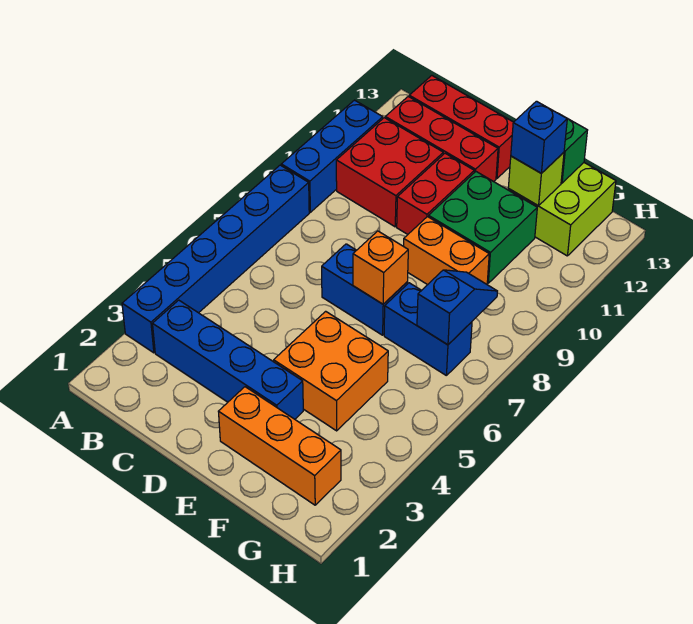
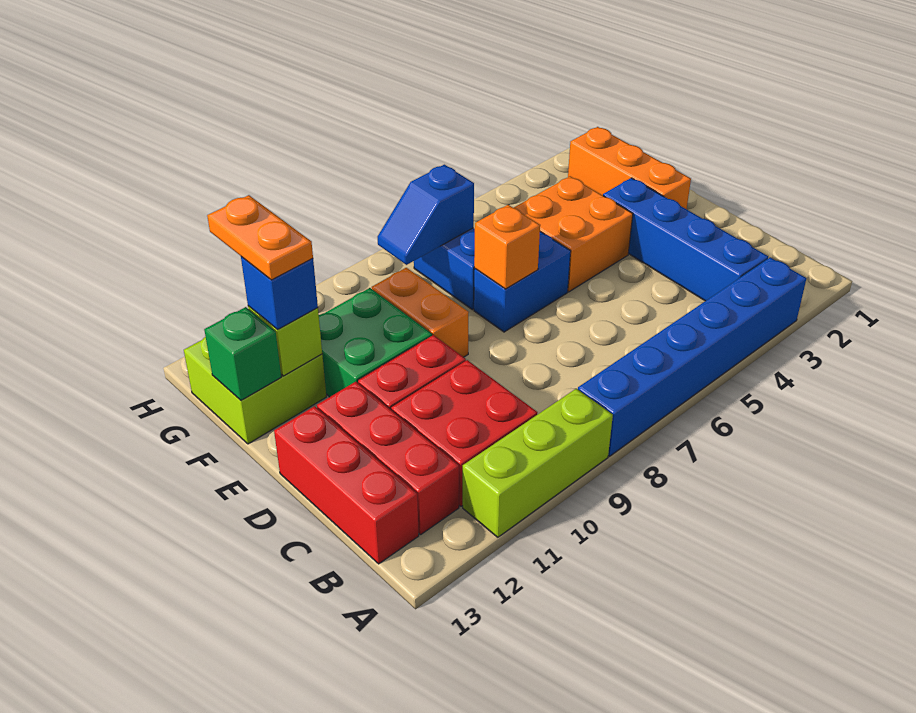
blue 1x3 brick [281,100,383,212] -> lime 1x3 brick [463,389,613,537]
blue 1x2 brick [322,244,407,335] -> blue 1x2 brick turned to [474,232,571,332]
none -> orange 1x2 plate [207,195,313,280]

